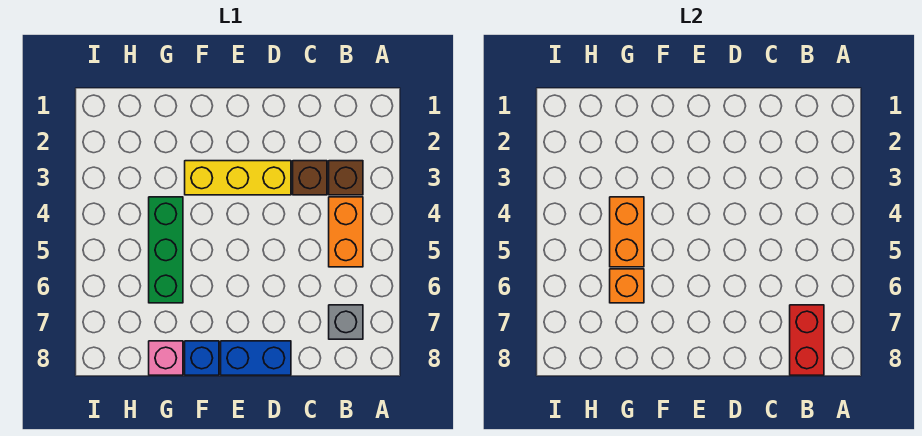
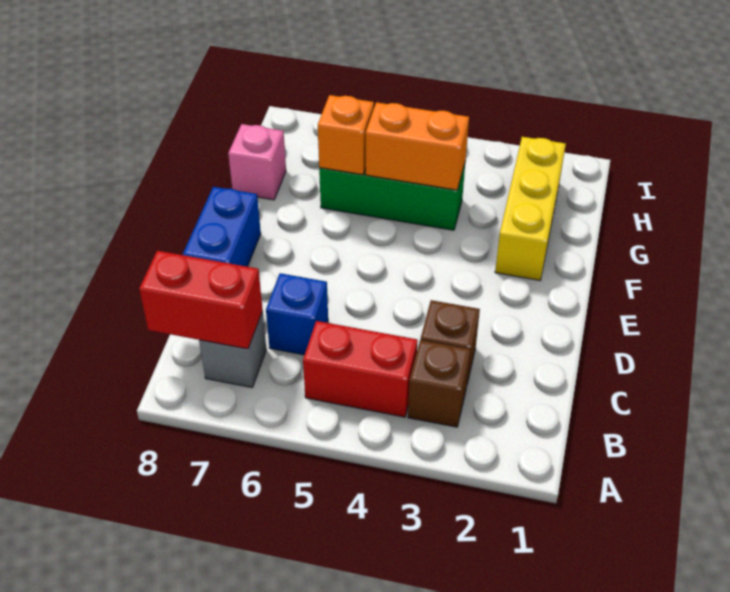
orange 1x2 brick [329,197,363,267] -> red 1x2 brick [303,321,418,417]
yellow 1x3 brick [185,161,291,195] -> yellow 1x3 brick moved to [495,137,566,280]
blue 1x1 brick [185,341,219,375] -> blue 1x1 brick moved to [266,273,328,355]

